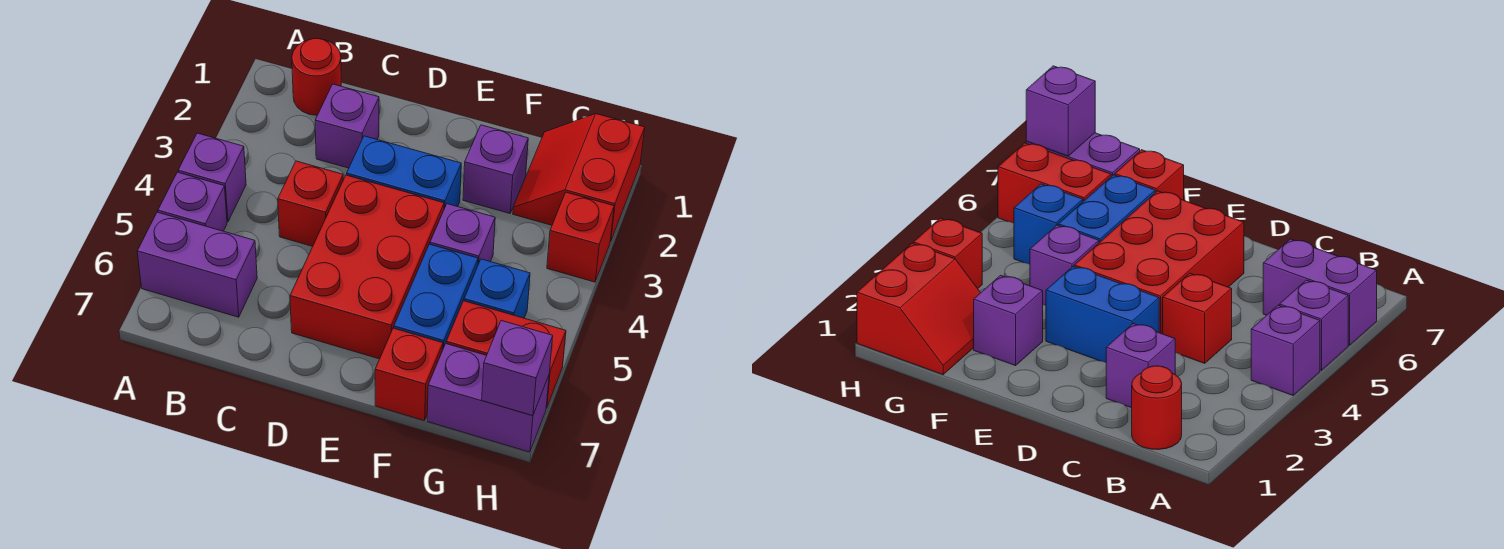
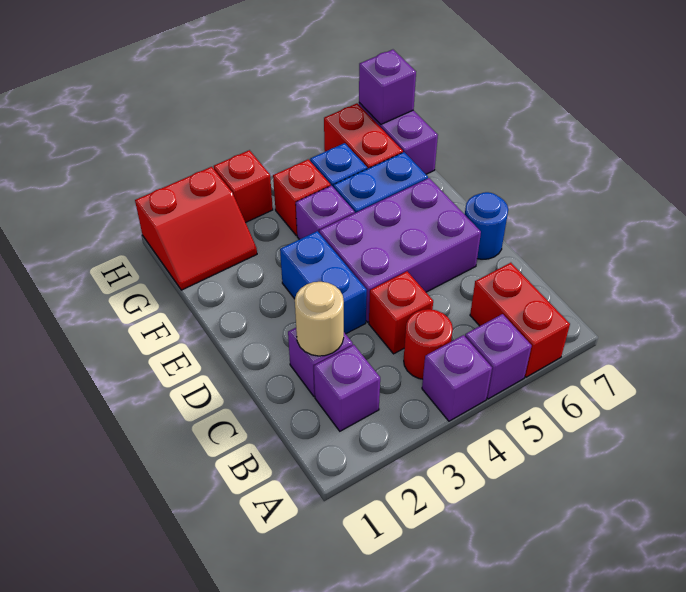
purple 1x2 brick [137,212,257,317] -> red 1x2 brick [470,263,570,377]
red 1x1 round brick [292,39,341,115] -> red 1x1 round brick moved to [404,309,453,379]
none -> tan 1x1 round brick [295,282,344,356]
red 2x3 brick [290,175,444,359] -> purple 2x3 brick [319,178,481,322]
none -> blue 1x1 round brick [465,192,508,259]
purple 1x1 brick [463,125,528,213] -> purple 1x1 brick moved to [314,345,380,431]
red 1x1 brick [375,328,443,421] -> red 1x1 brick moved to [273,159,331,236]

